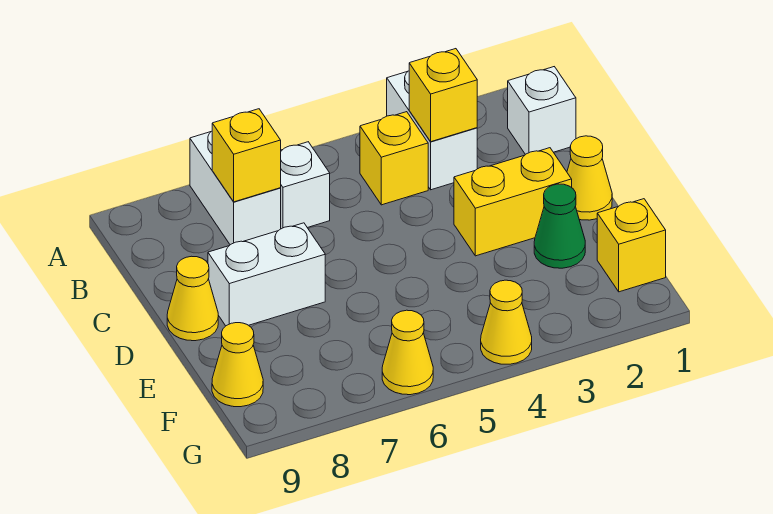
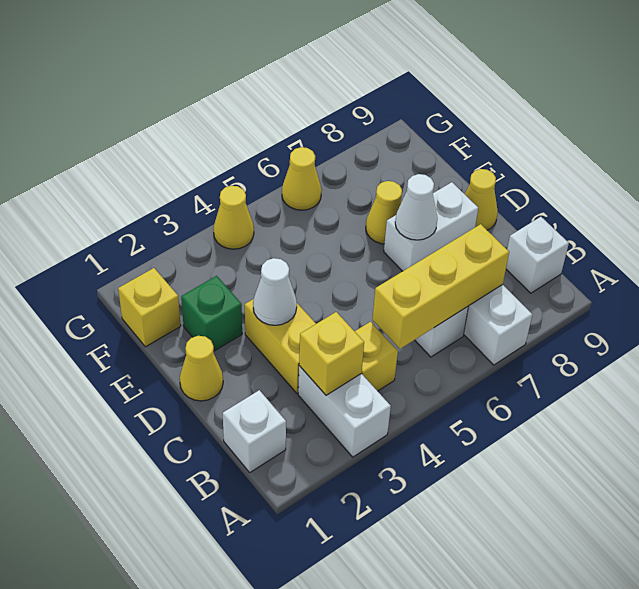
yellow 1x1 brick [212,109,281,202] -> yellow 1x3 brick [372,224,509,349]
none -> white 1x1 brick [506,217,569,293]
yellow 1x2 brick [454,148,572,256] -> yellow 1x2 brick turned to [245,299,316,393]
none -> white 1x1 cone [253,258,297,325]
none -> white 1x1 cone [395,174,437,240]
green 1x1 cone [534,184,585,268] -> green 1x1 brick [181,276,242,351]
yellow 1x1 cone [212,323,263,407] -> yellow 1x1 cone moved to [366,181,402,244]

